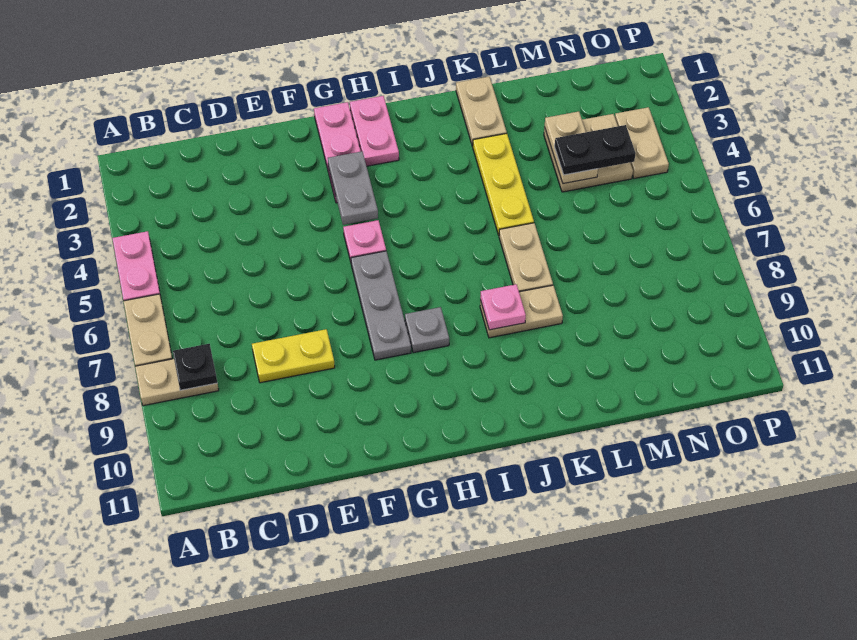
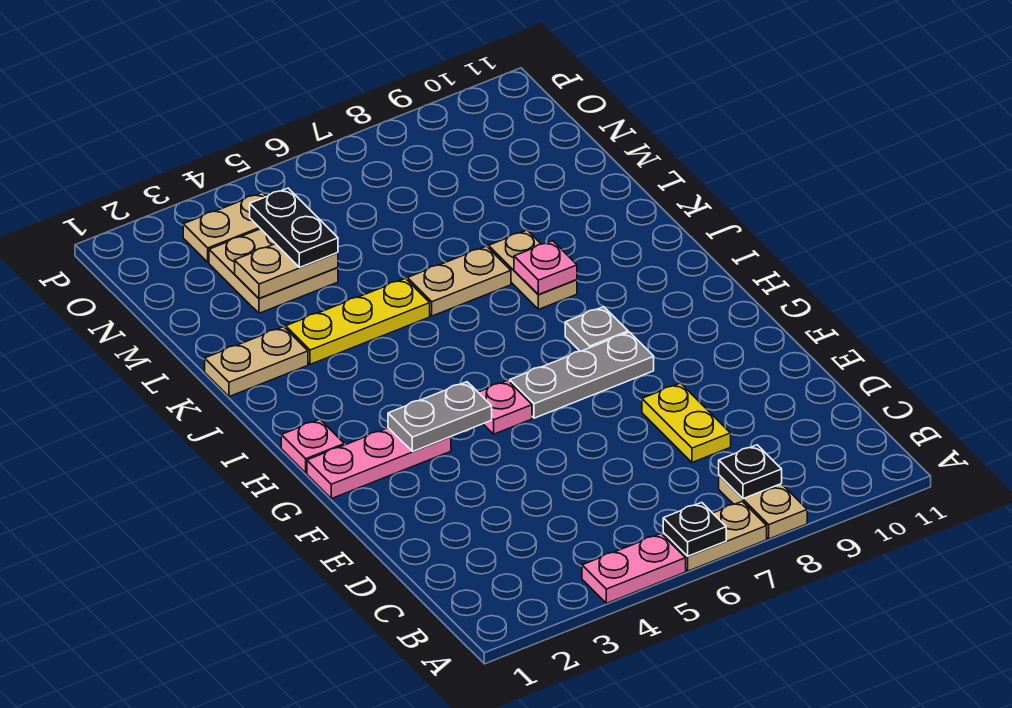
none -> black 1x1 plate [663,503,726,556]
pink 1x2 plate [350,96,399,166] -> pink 1x1 plate [281,419,344,473]

